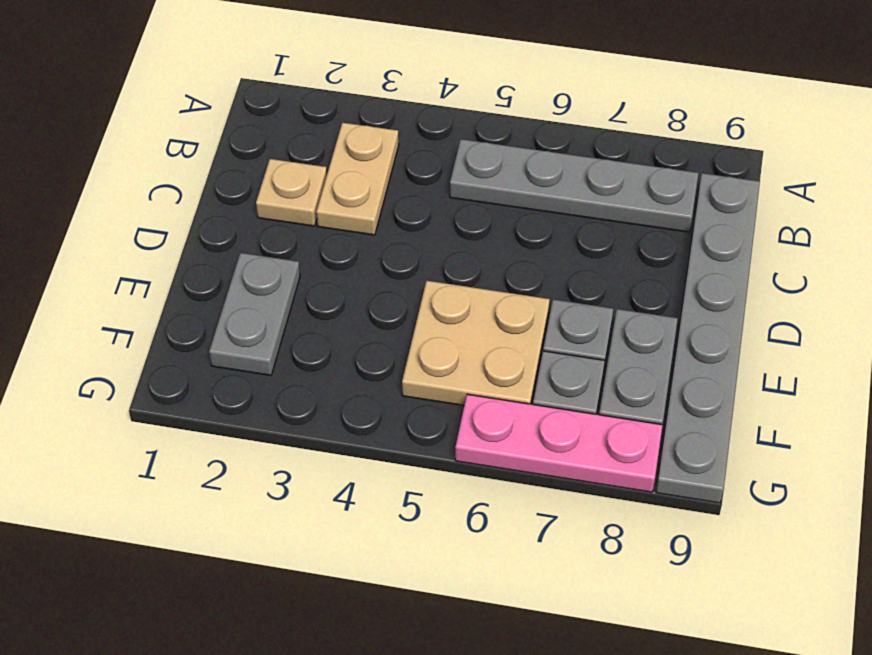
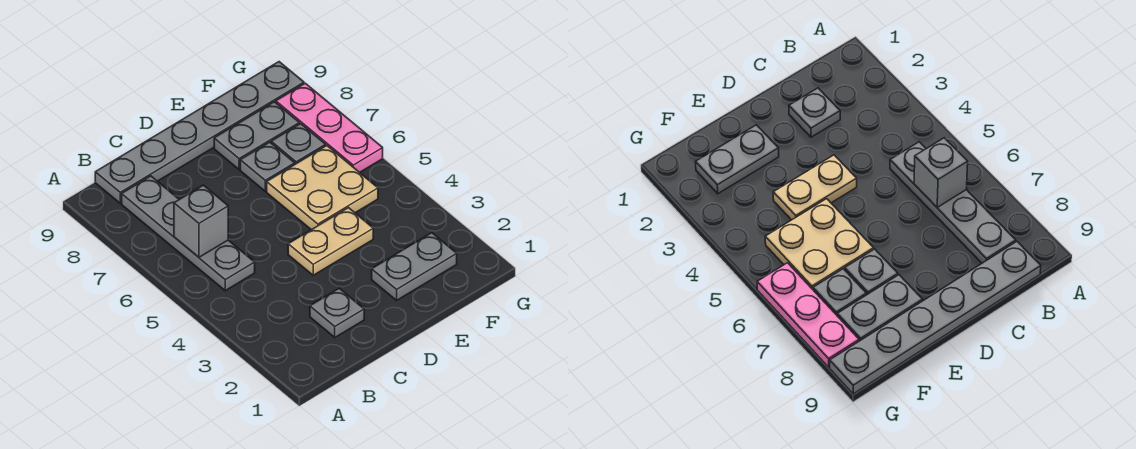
tan 1x2 plate [316,123,399,235] -> tan 1x2 plate moved to [288,208,373,275]
none -> grey 1x1 brick [174,185,228,257]
tan 1x1 plate [256,159,327,226] -> grey 1x1 plate [310,288,364,337]

